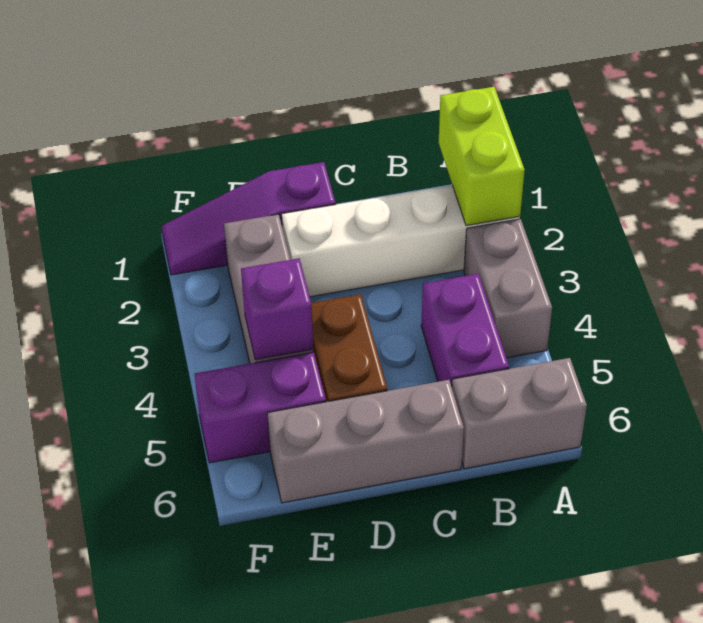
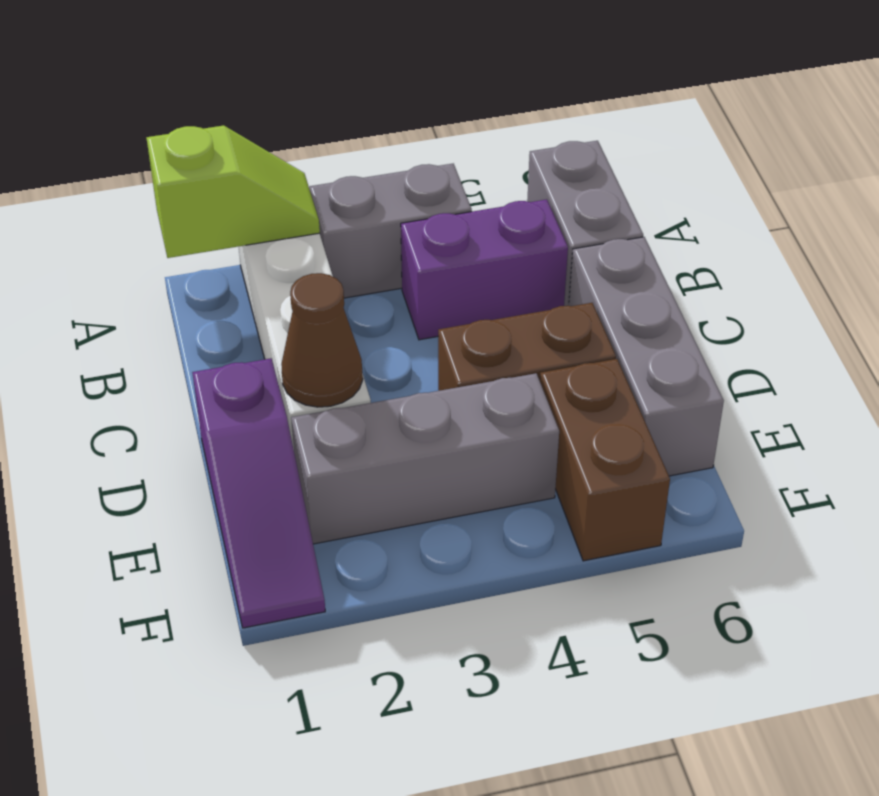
lime 1x2 brick [439,87,525,226] -> lime 1x2 slope [146,125,320,258]
none -> brown 1x1 cone [281,273,363,407]
purple 1x1 brick [241,258,313,360] -> none
purple 1x2 brick [195,352,326,463] -> brown 1x2 brick [540,359,670,561]

